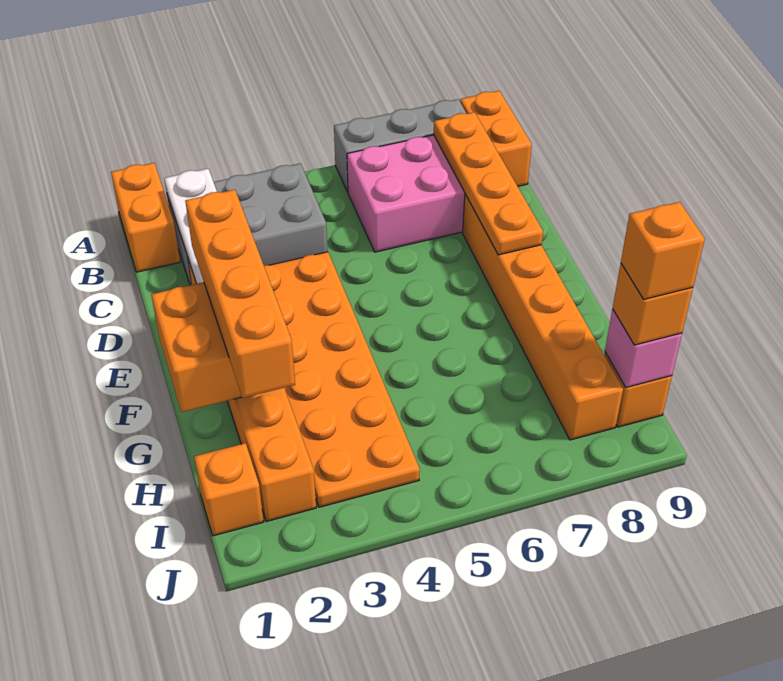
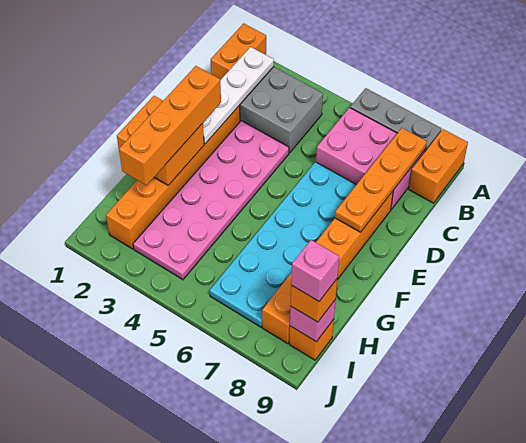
orange 2x6 plate [264,252,420,507] -> pink 2x6 plate [133,121,289,280]
none -> cyan 2x6 plate [210,162,356,327]
orange 1x1 brick [194,443,264,536] -> none
orange 1x1 brick [621,202,705,299] -> pink 1x1 brick [291,240,339,301]

